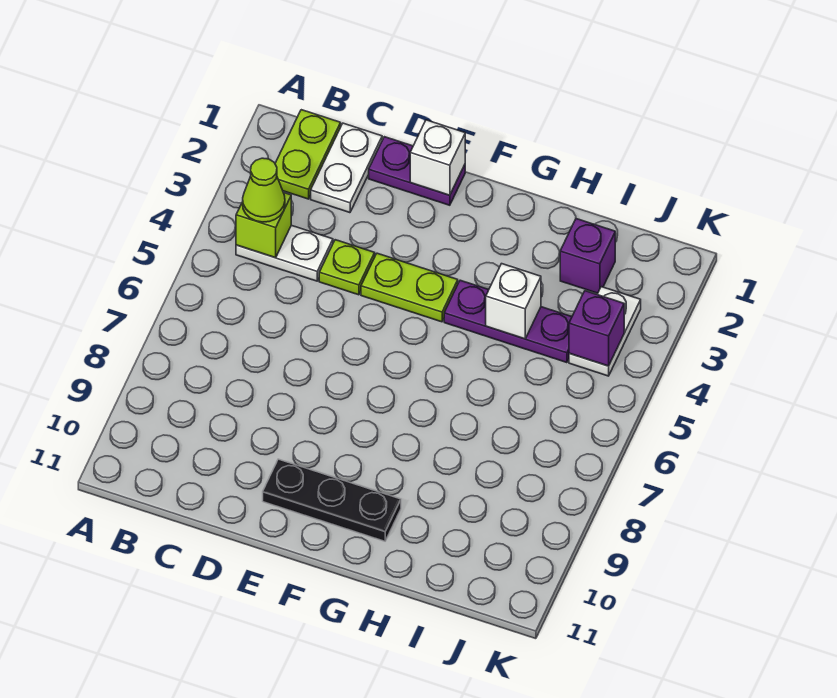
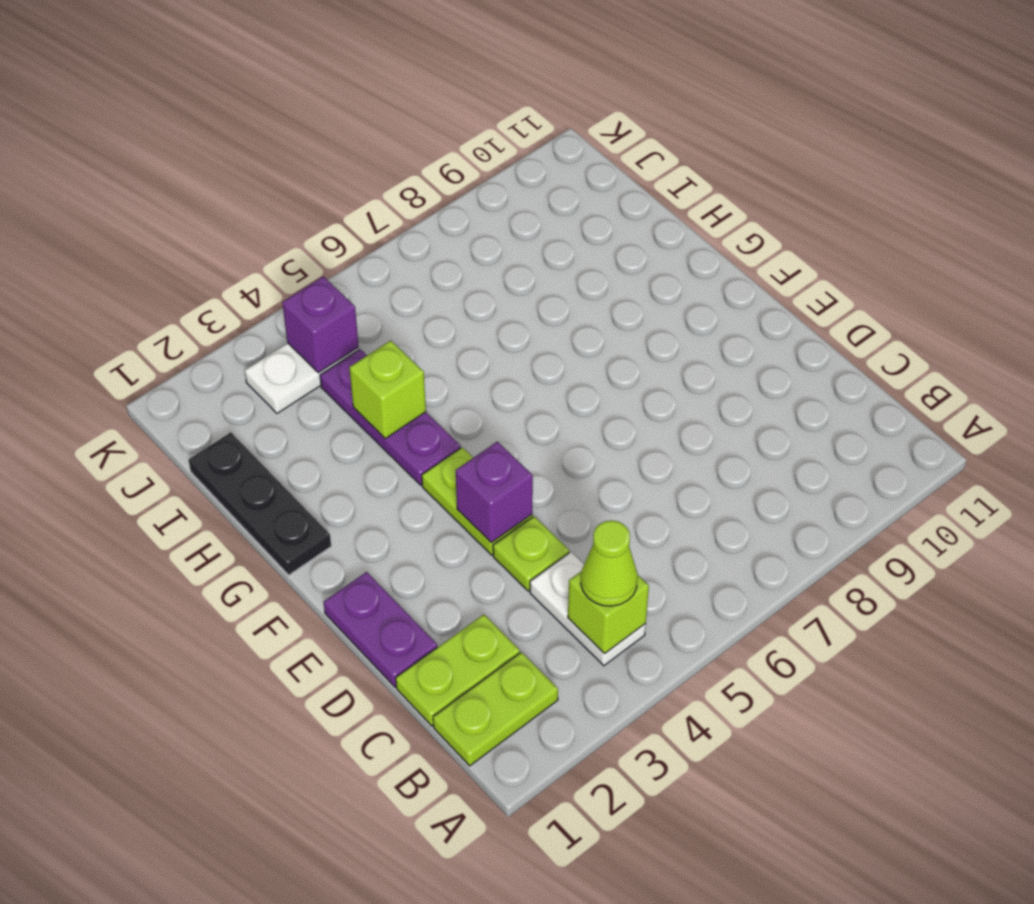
white 1x2 plate [311,123,382,213] -> lime 1x2 plate [396,614,520,726]
white 1x1 brick [410,120,465,195] -> none
black 1x3 plate [263,459,401,541] -> black 1x3 plate moved to [189,432,331,575]
white 1x1 brick [486,264,541,339] -> lime 1x1 brick [349,340,426,438]
purple 1x1 brick [560,219,615,293] -> purple 1x1 brick moved to [456,442,533,543]

